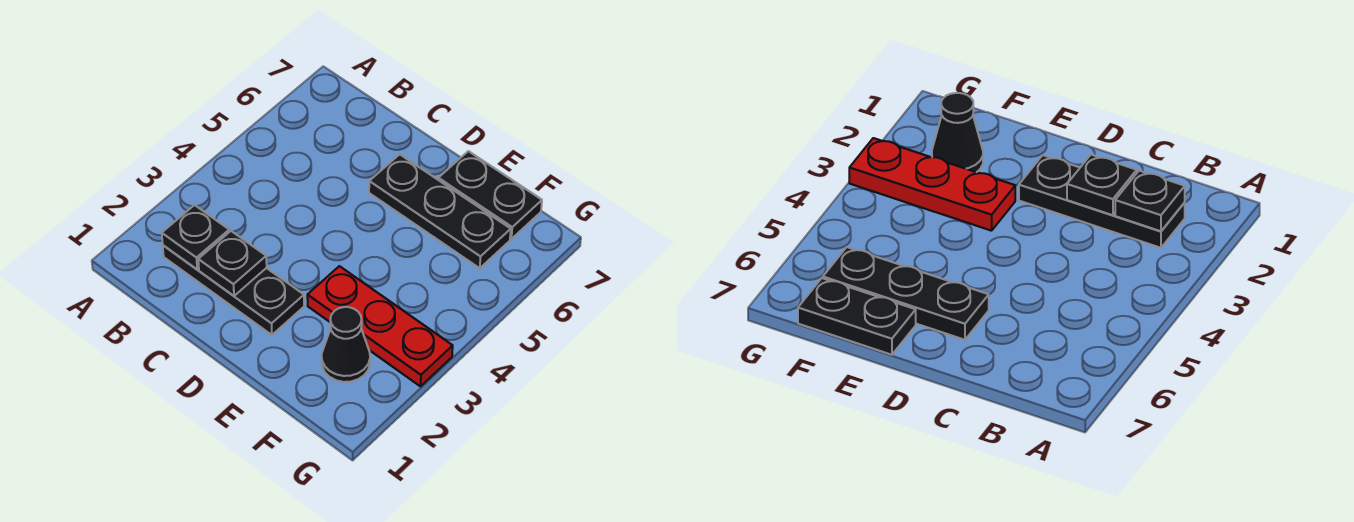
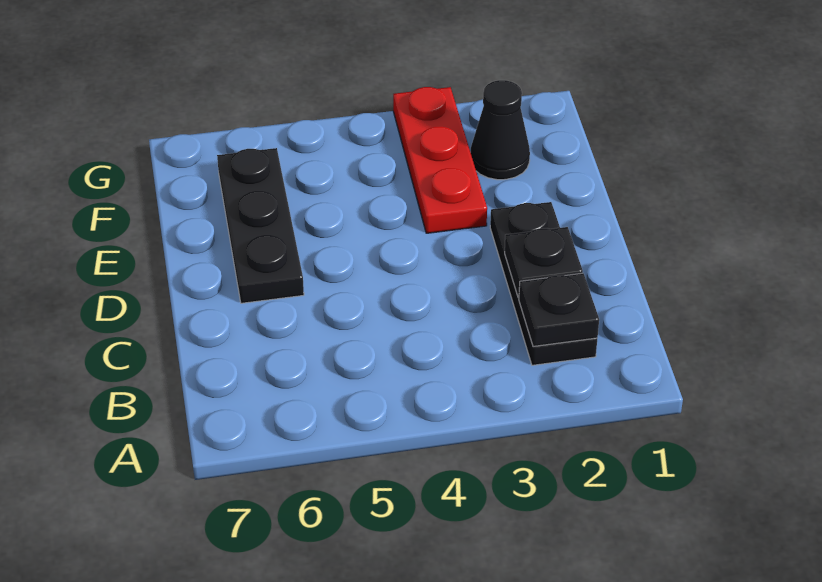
black 1x2 plate [438,151,542,239] -> none

